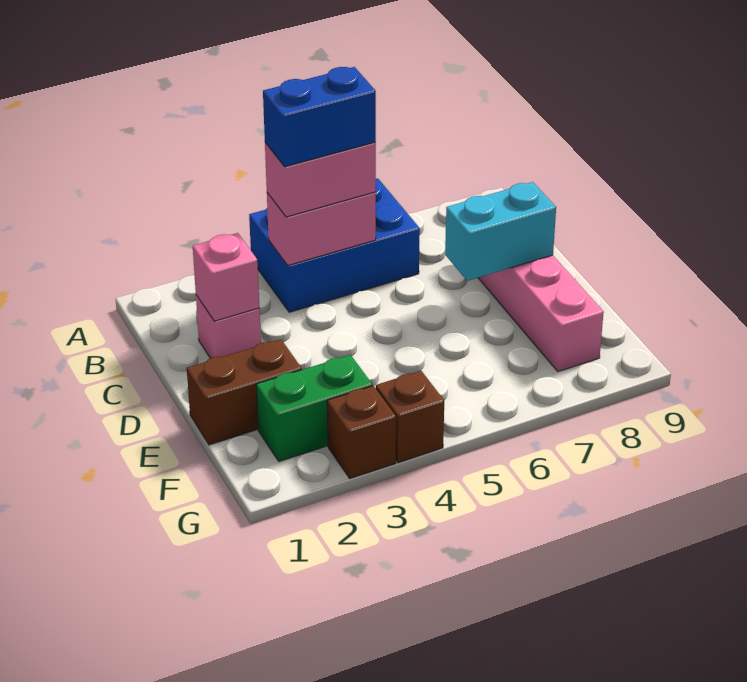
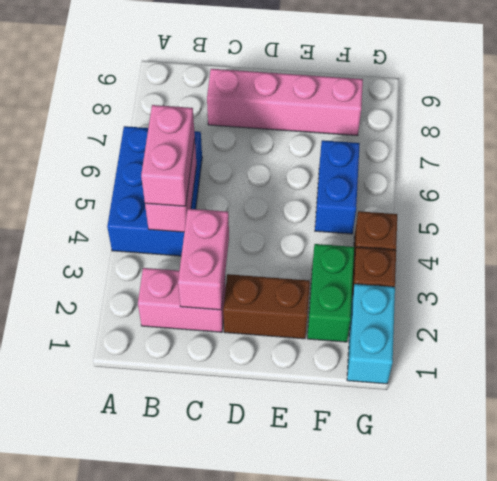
blue 1x2 brick [263,67,376,167] -> blue 1x2 brick moved to [315,140,360,234]
pink 1x1 brick [196,295,261,358] -> pink 1x2 brick [138,268,226,332]
pink 1x1 brick [193,233,259,321] -> pink 1x2 brick [178,209,229,310]
cyan 1x2 brick [445,182,556,281] -> cyan 1x2 brick moved to [347,284,395,384]
brown 1x2 brick [187,339,302,445] -> brown 1x2 brick turned to [223,274,310,339]

